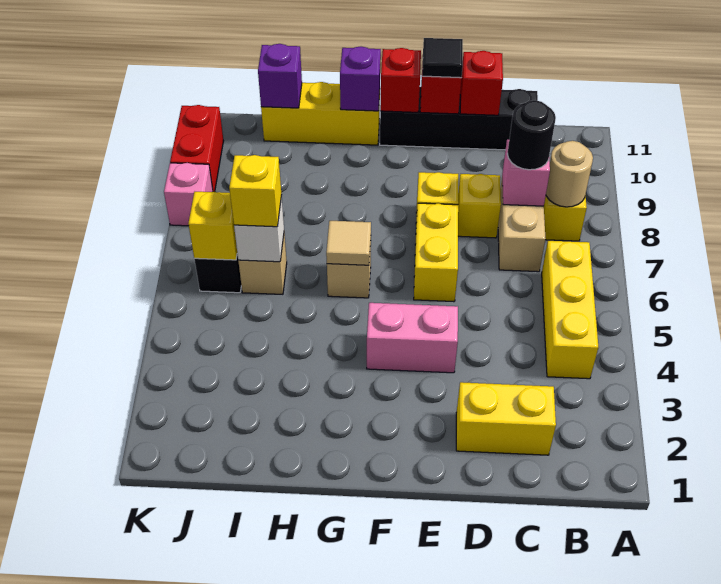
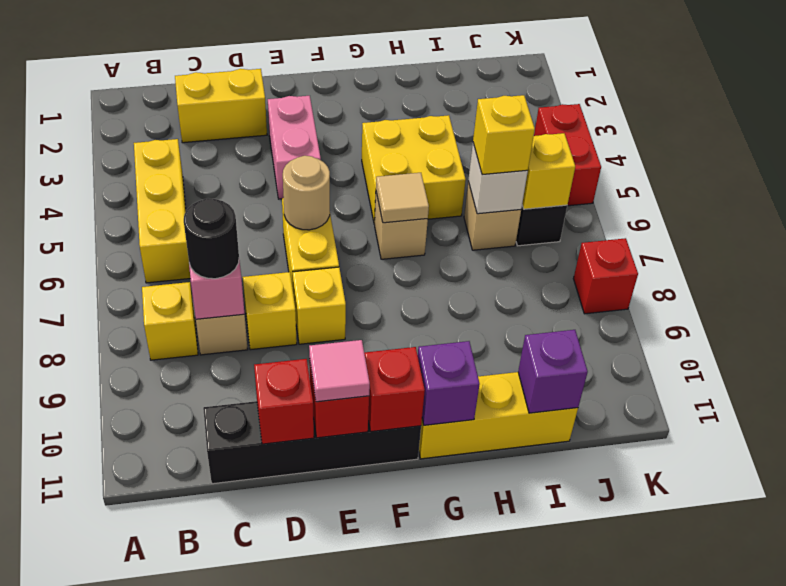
tan 1x1 round brick [546,141,593,207] -> tan 1x1 round brick moved to [283,156,330,230]
pink 1x2 brick [367,303,458,373] -> pink 1x2 brick turned to [268,96,321,199]
black 1x1 tile [422,38,463,78] -> pink 1x1 tile [309,340,370,402]
none -> yellow 2x2 brick [362,115,466,224]
pink 1x1 brick [164,163,213,226] -> red 1x1 brick [573,238,638,314]
red 1x2 brick [170,105,223,192] -> red 1x2 brick moved to [534,104,601,206]

